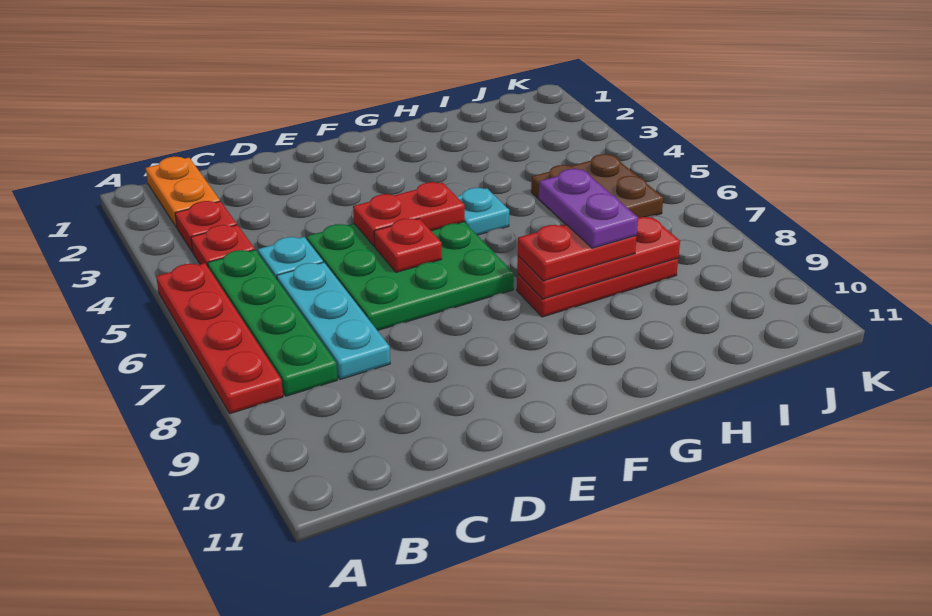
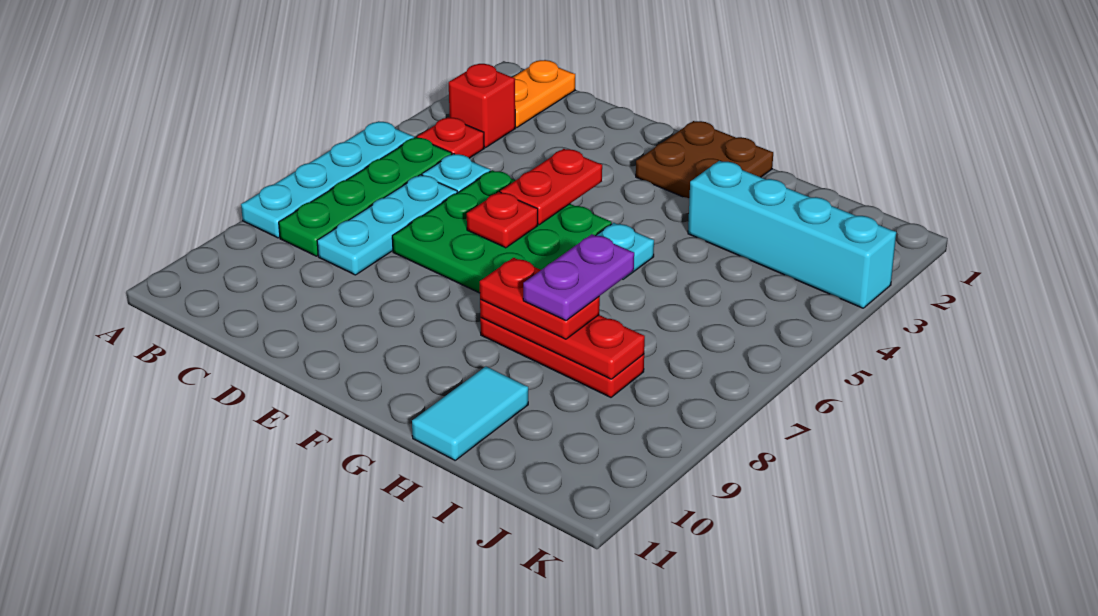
red 1x4 plate [156,263,283,414] -> cyan 1x4 plate [241,121,414,238]
red 1x1 plate [175,201,237,252] -> red 1x1 brick [449,64,515,148]
red 1x2 plate [353,182,465,246] -> red 1x2 plate turned to [500,149,602,225]
none -> cyan 1x4 brick [688,161,896,308]
none -> cyan 1x2 tile [412,366,528,460]
brown 2x2 plate [531,154,663,223] -> brown 2x2 plate moved to [636,121,773,198]

